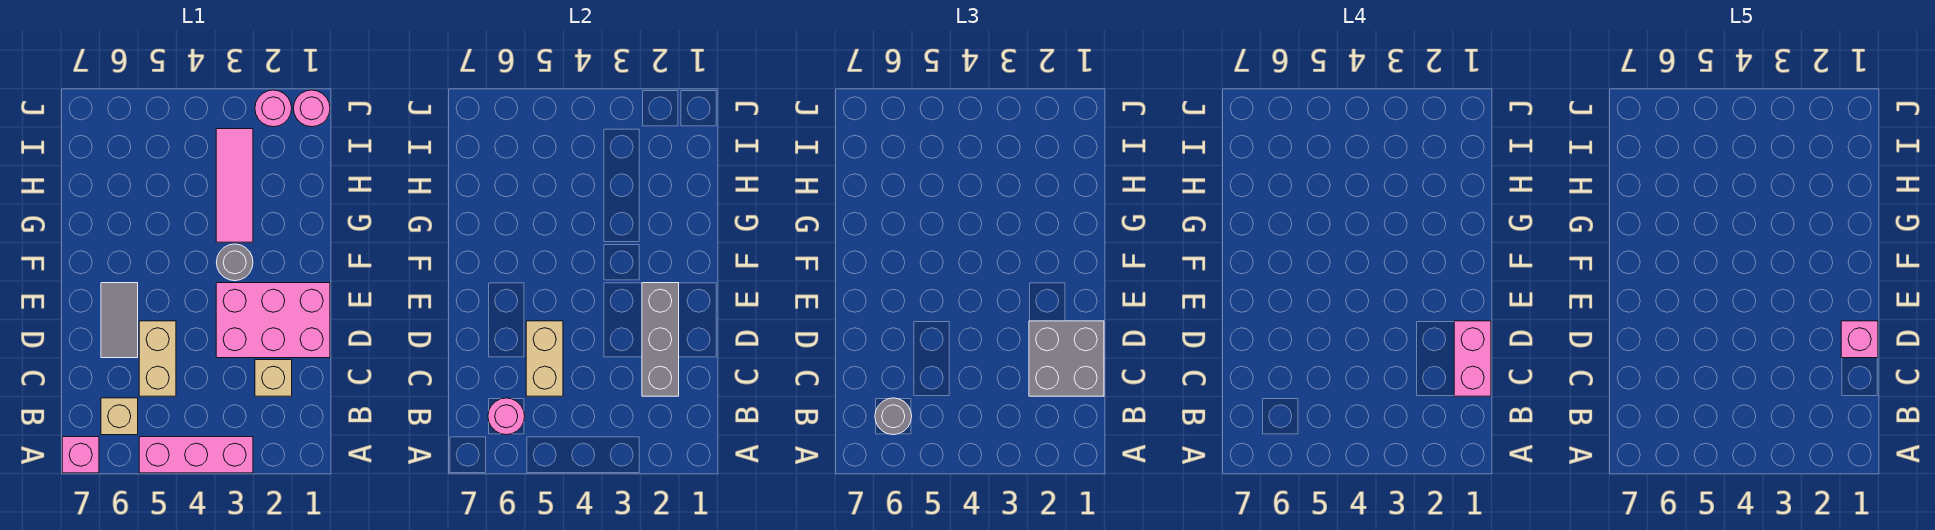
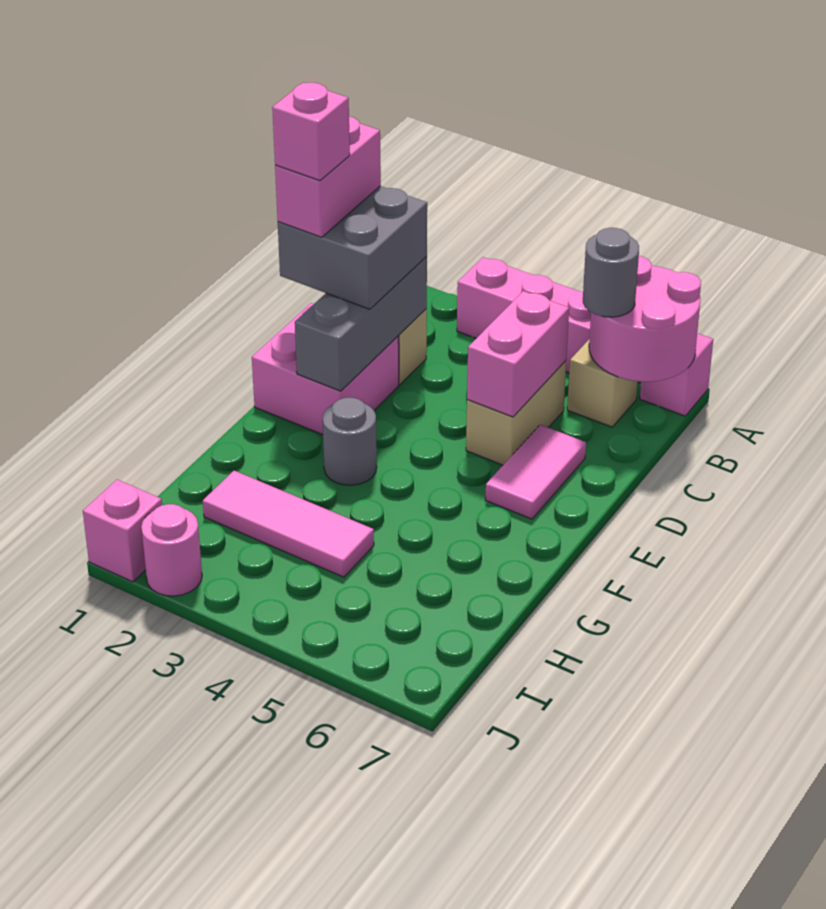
pink 1x1 round brick [488,398,525,435] -> pink 2x2 round brick [589,256,701,382]
tan 1x2 brick [526,321,563,396] -> pink 1x2 brick [467,291,569,417]
pink 2x3 brick [216,283,330,358] -> pink 2x2 brick [252,303,399,435]
grey 1x2 tile [101,283,138,358] -> pink 1x2 tile [486,425,586,519]
pink 1x3 tile [216,129,253,242] -> pink 1x3 tile turned to [203,471,374,577]
pink 1x1 round brick [293,90,330,127] -> pink 1x1 brick [83,480,162,582]

